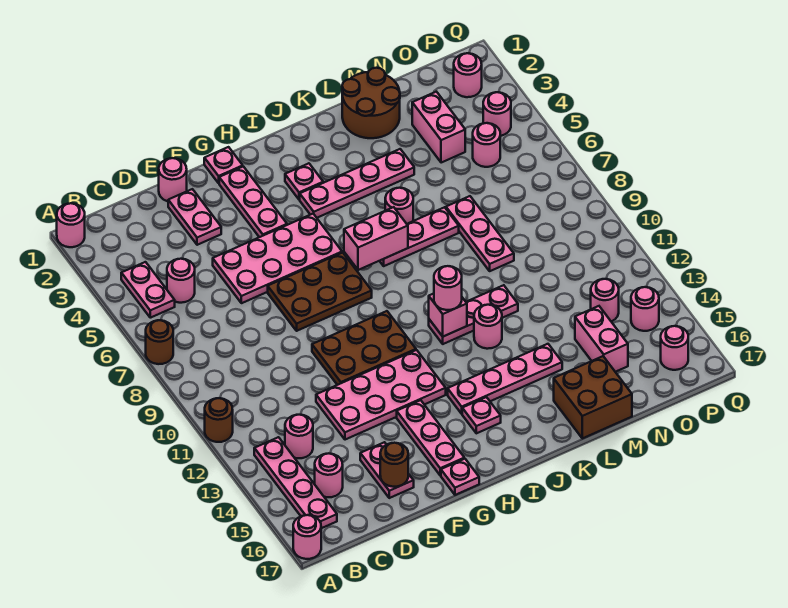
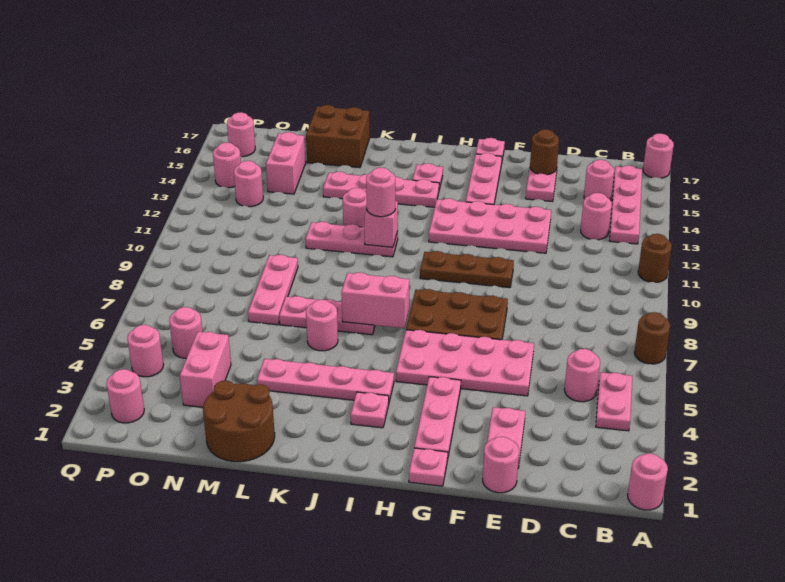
brown 2x3 plate [312,311,416,385] -> brown 1x3 plate [420,251,514,288]

